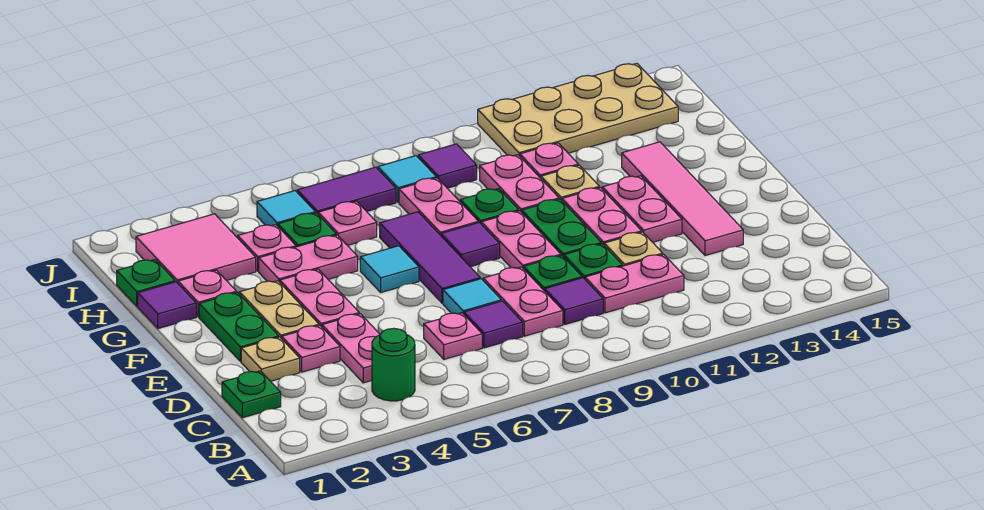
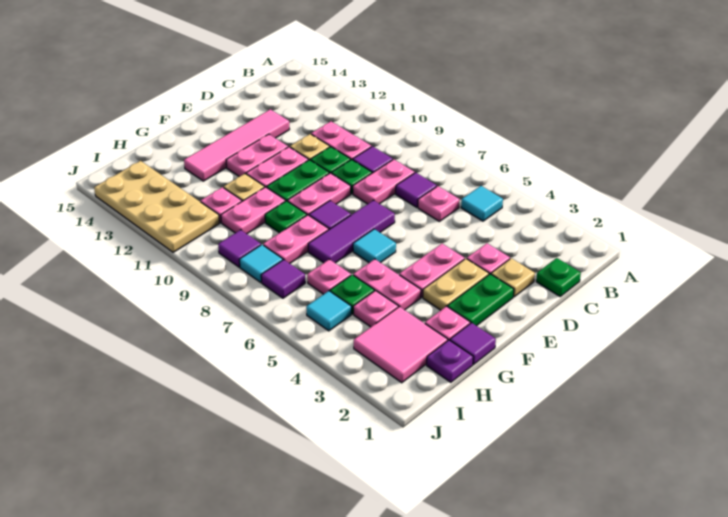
green 1x1 round brick [372,328,415,401] -> none
pink 1x2 plate [322,314,380,383] -> none
cyan 1x1 tile [443,279,501,314] -> cyan 1x1 tile moved to [461,186,503,221]
green 1x1 plate [117,260,175,306] -> purple 1x1 plate [427,340,473,382]
purple 1x2 tile [297,167,396,214] -> purple 1x1 tile [261,260,305,298]

